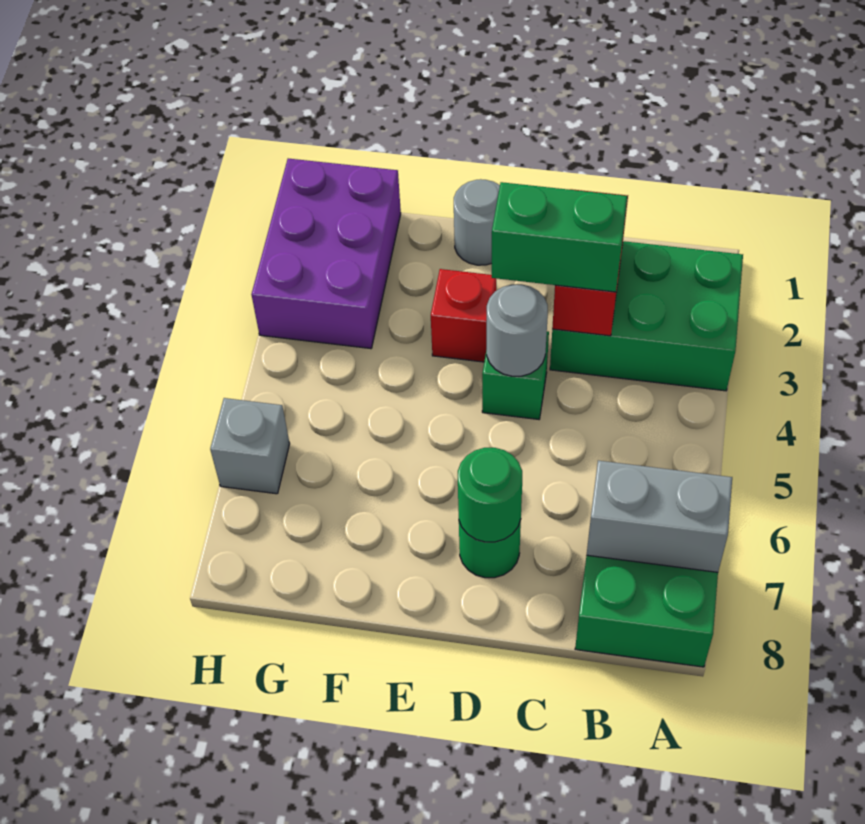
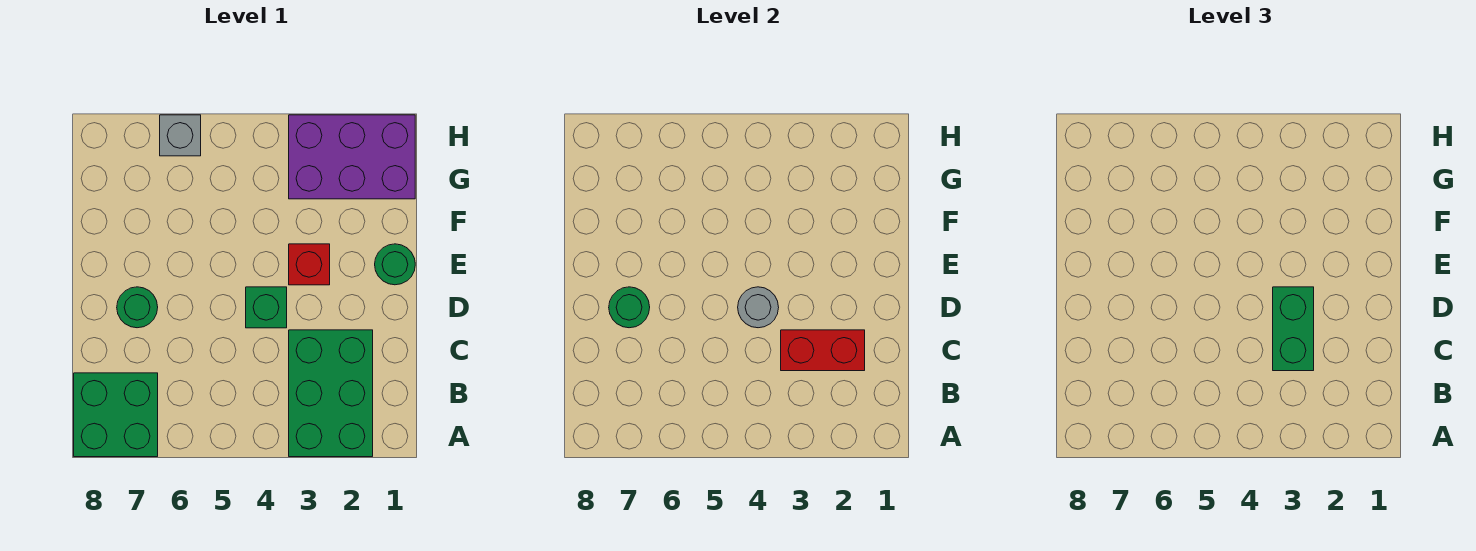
grey 1x2 brick [587,461,732,572] -> none
grey 1x1 round brick [454,179,500,265] -> green 1x1 round brick [375,244,415,285]

